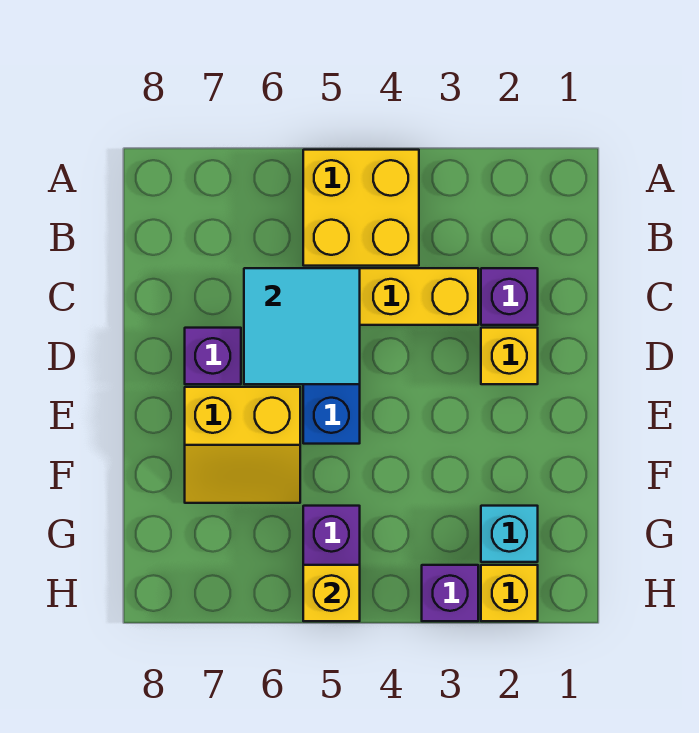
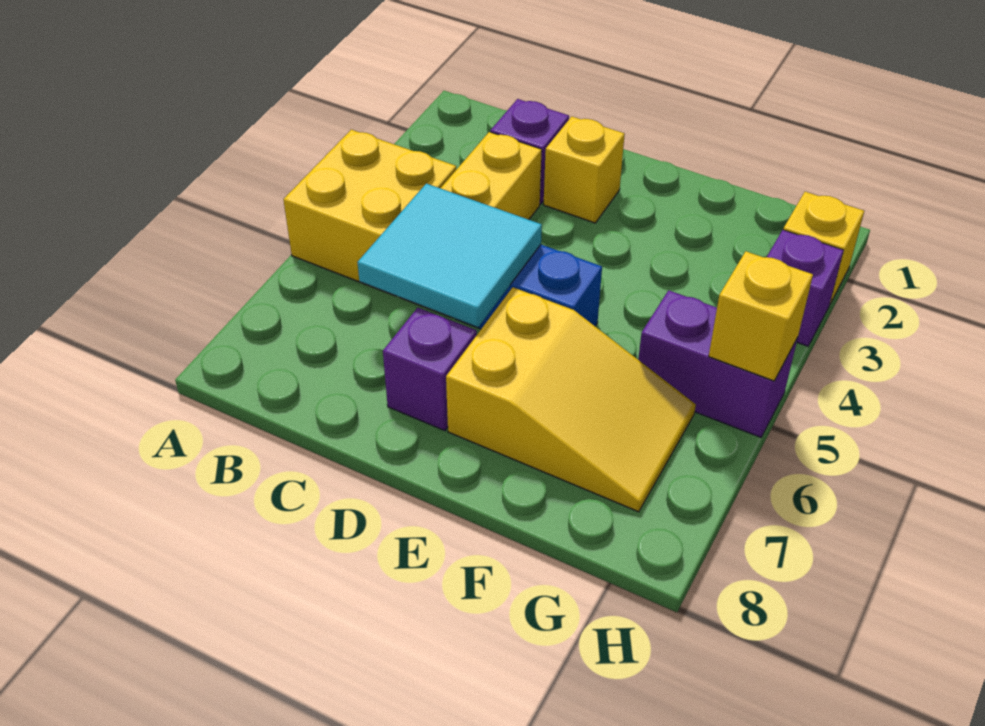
yellow 2x2 slope [185,387,300,503] -> yellow 2x3 slope [446,287,696,512]
cyan 1x1 brick [481,506,538,562] -> none

